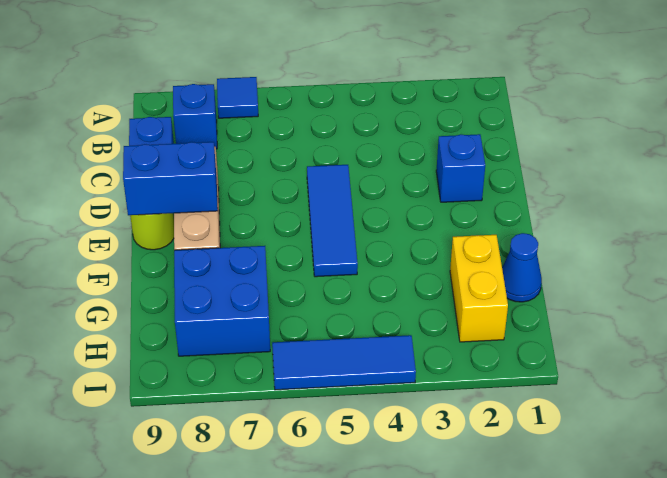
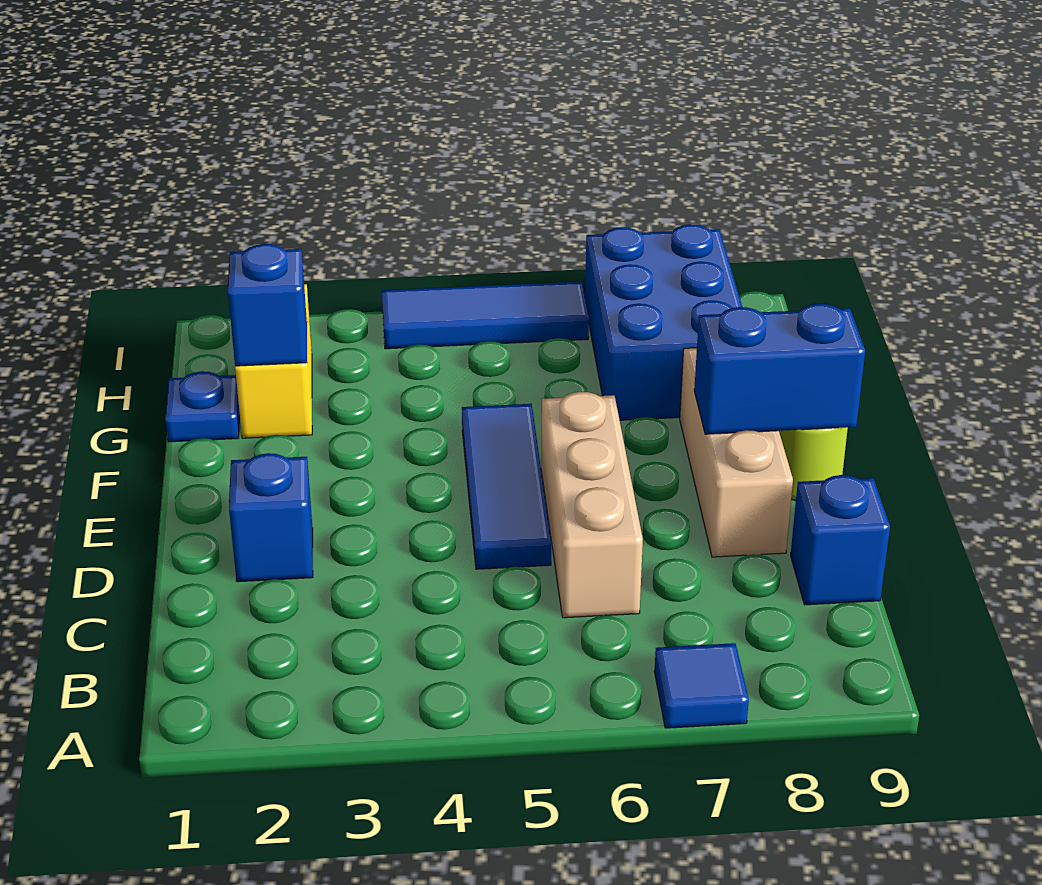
blue 1x1 brick [173,84,217,149] -> blue 1x1 brick moved to [228,244,307,366]
none -> tan 1x3 brick [541,392,643,618]
blue 1x1 cone [502,233,542,302] -> blue 1x1 plate [165,371,240,442]
blue 2x2 brick [174,246,270,356] -> blue 2x3 brick [585,224,742,420]

